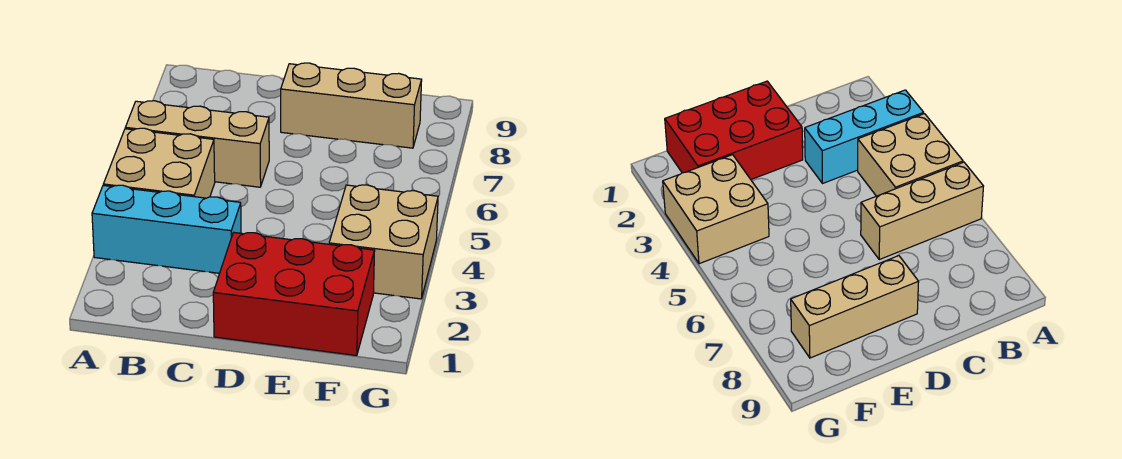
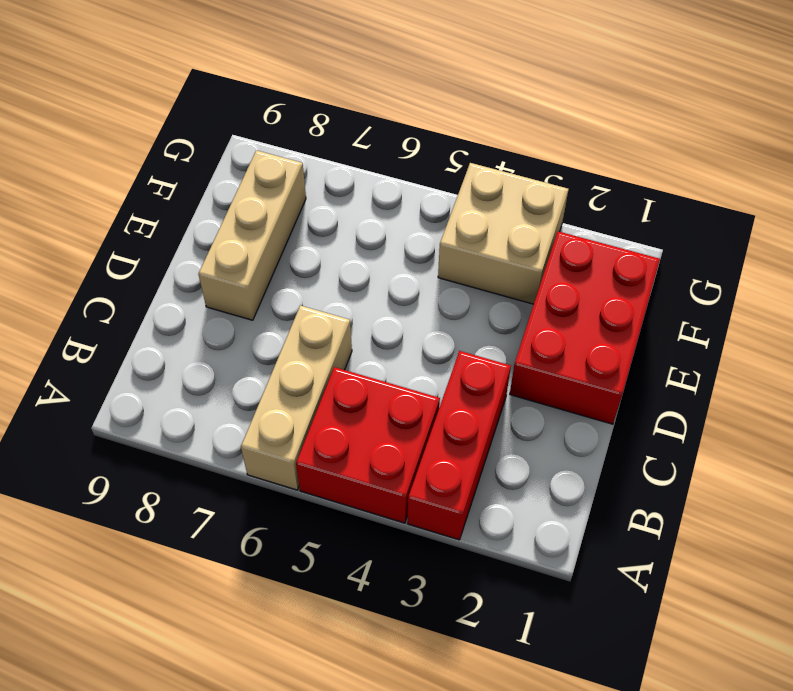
cyan 1x3 brick [92,185,241,273] -> red 1x3 brick [408,351,511,540]
tan 2x2 brick [103,128,215,198] -> red 2x2 brick [296,367,440,523]

